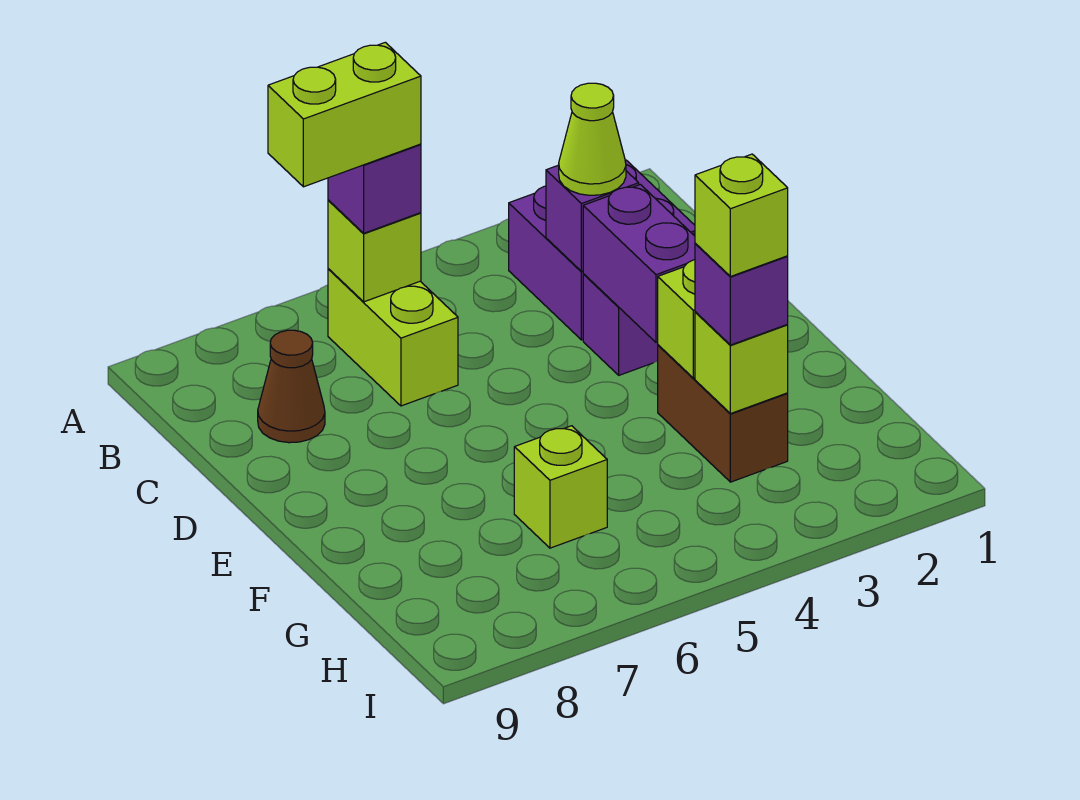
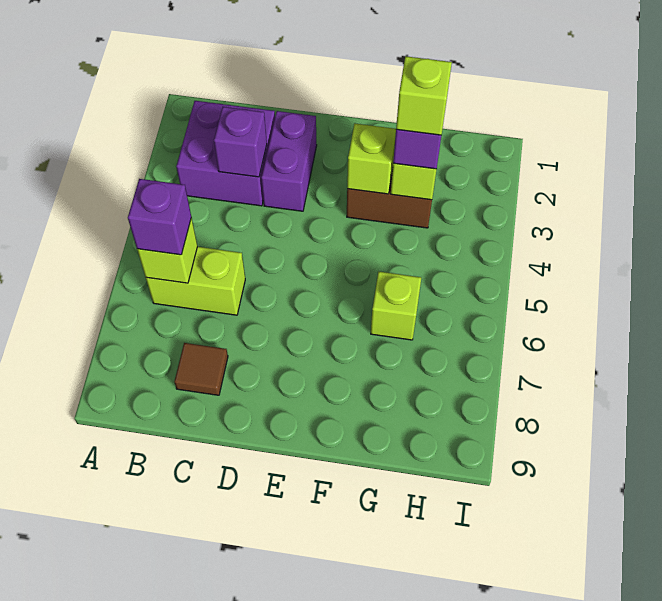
lime 1x2 brick [268,42,421,187] -> none
lime 1x1 cone [559,83,626,195] -> none
brown 1x1 cone [258,330,325,443] -> brown 1x1 tile [174,343,228,395]
purple 1x2 brick [583,185,695,342] -> none

